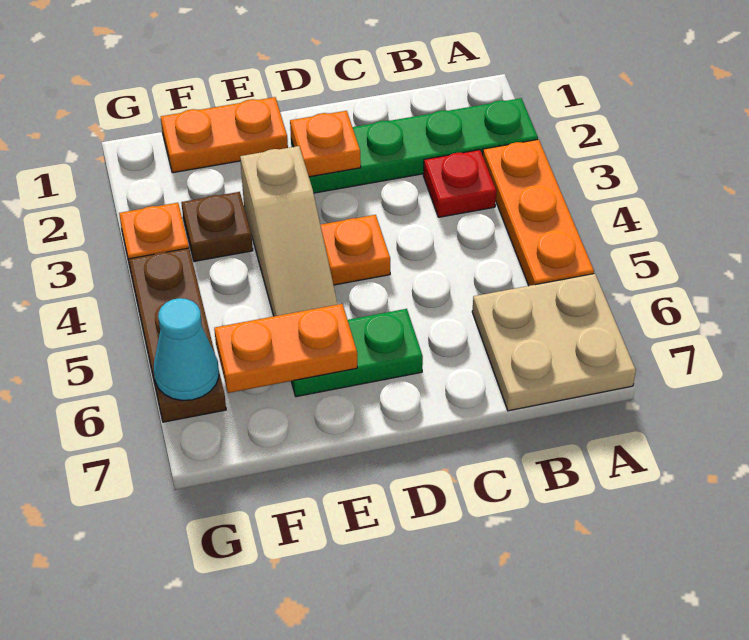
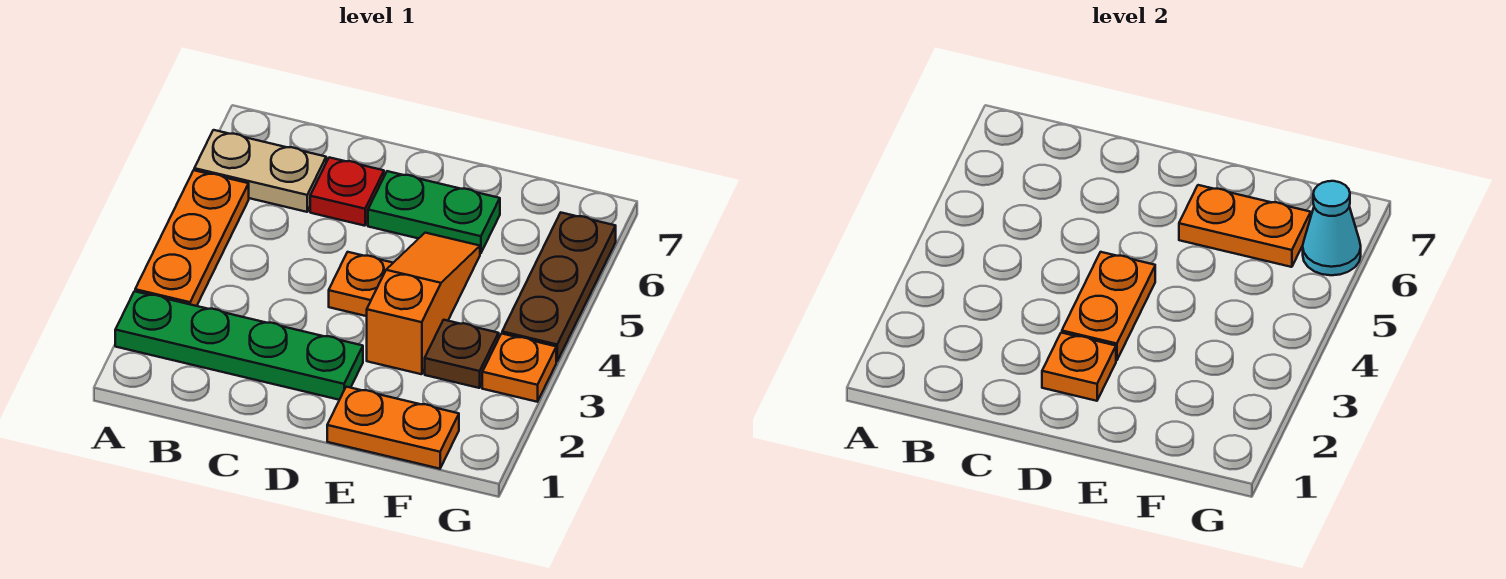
tan 2x2 plate [472,274,636,411] -> tan 1x2 plate [194,130,326,212]
red 1x1 plate [423,150,496,217] -> red 1x1 plate moved to [310,157,384,226]
none -> orange 1x2 plate [1062,252,1155,361]
tan 1x3 slope [240,146,338,316] -> orange 1x3 slope [367,233,480,374]

